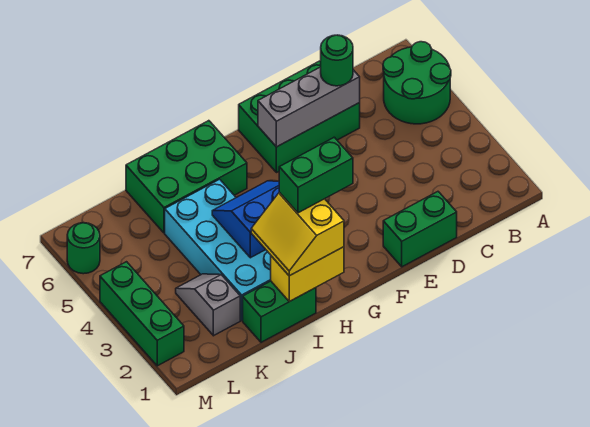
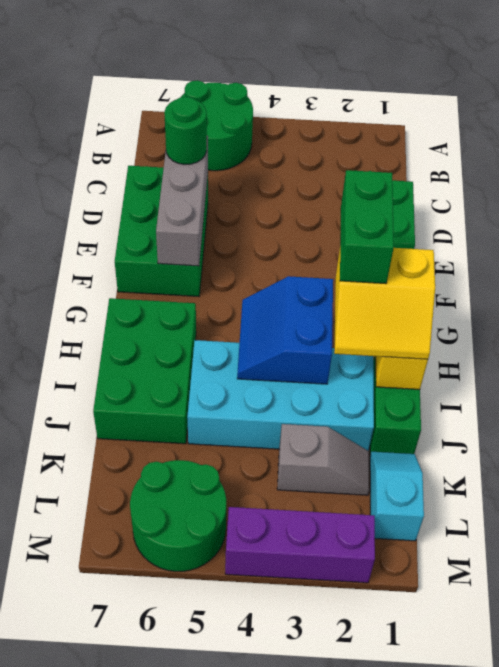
none -> cyan 1x2 slope [370,452,424,541]
grey 1x2 slope [176,274,240,336] -> grey 1x2 slope turned to [277,424,369,495]
green 1x3 brick [100,262,184,366] -> purple 1x3 brick [225,507,375,583]
green 1x1 round brick [67,223,100,274] -> green 2x2 round brick [130,460,226,571]

